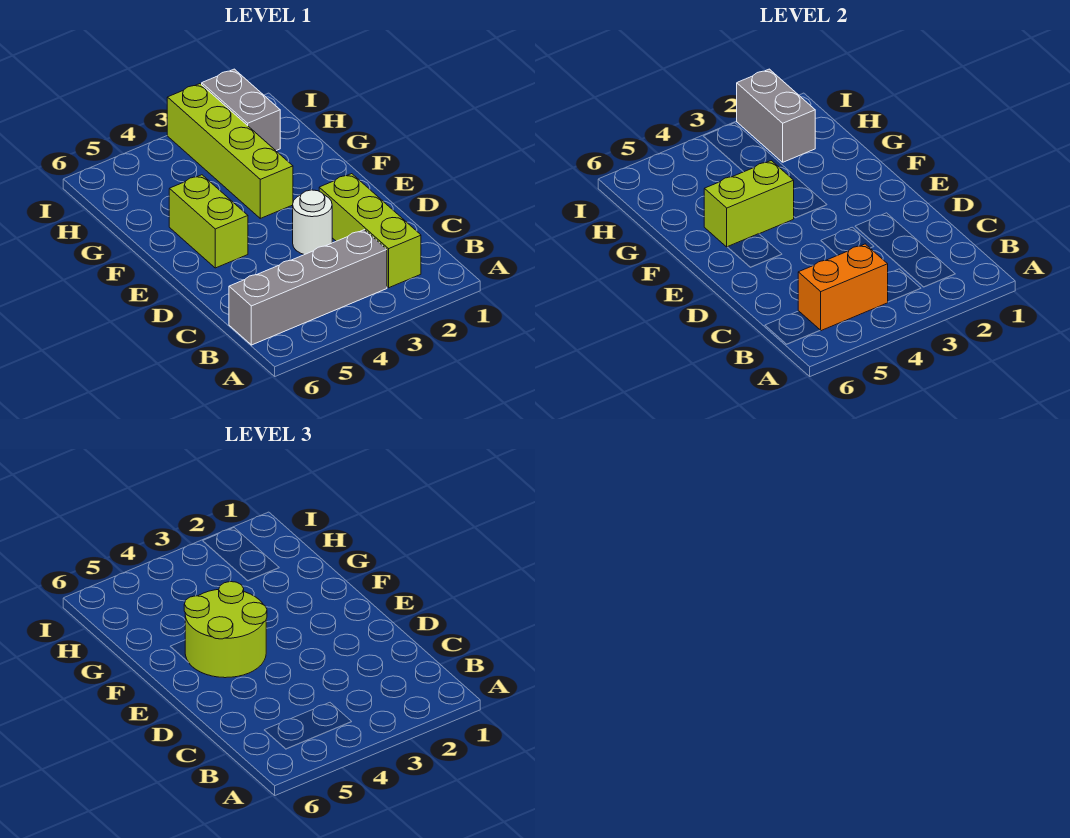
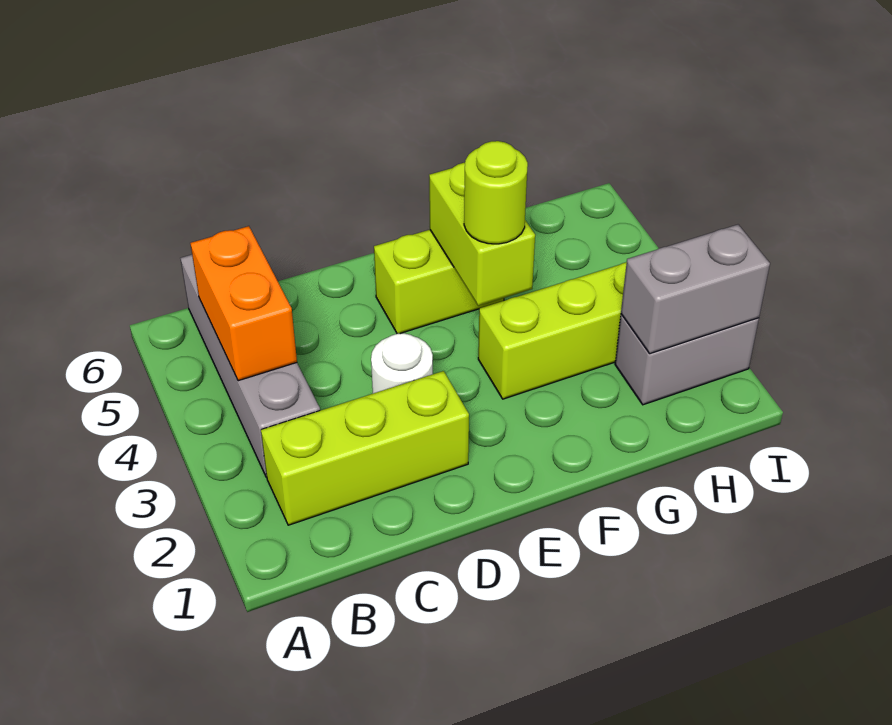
lime 2x2 round brick [184,582,267,678] -> lime 1x1 round brick [464,141,528,244]

